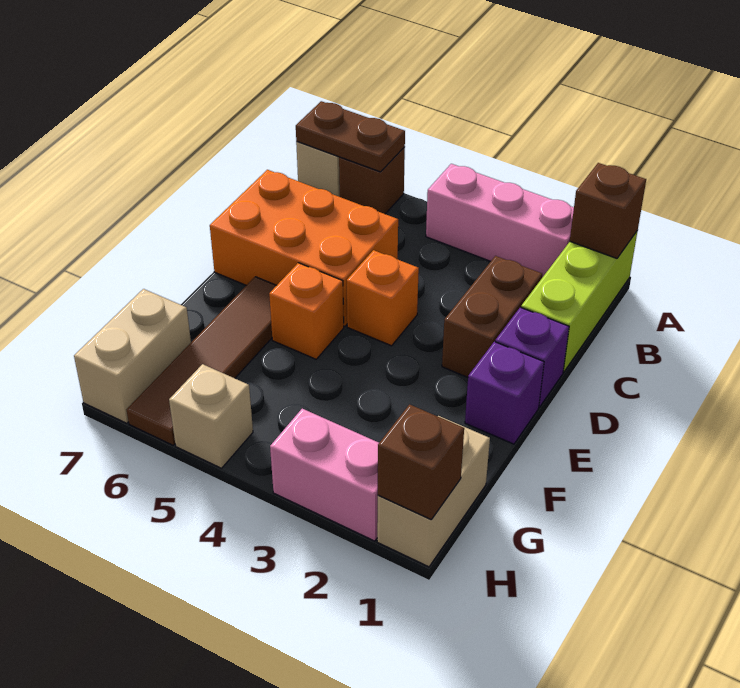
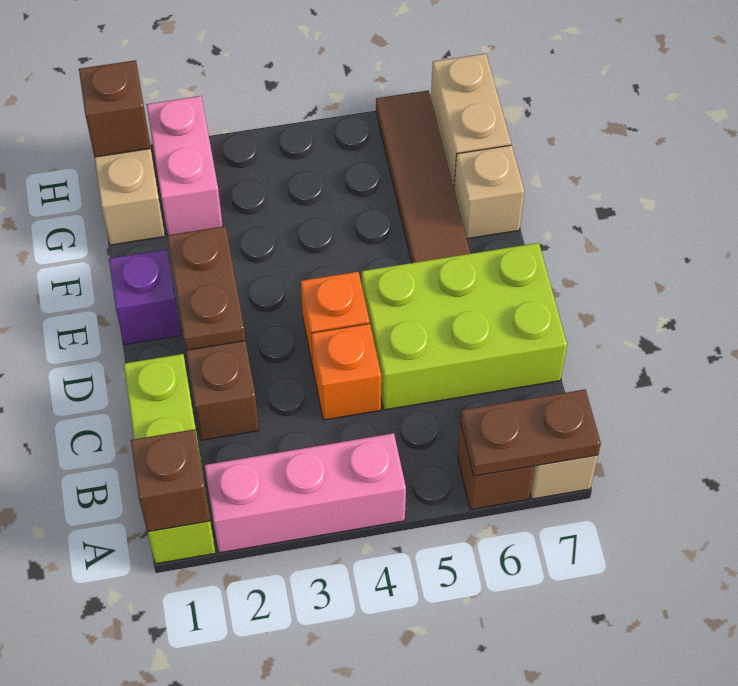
orange 2x3 brick [210,170,398,326] -> lime 2x3 brick [362,243,567,410]
purple 1x1 brick [495,307,569,407] -> none
none -> brown 1x2 plate [167,226,245,350]
orange 1x1 brick [269,263,344,359] -> orange 1x1 brick moved to [311,324,381,420]
pink 1x2 brick [270,409,379,541] -> pink 1x2 brick turned to [146,96,223,235]
tan 1x1 brick [169,364,253,468] -> tan 1x1 brick moved to [454,145,524,239]

